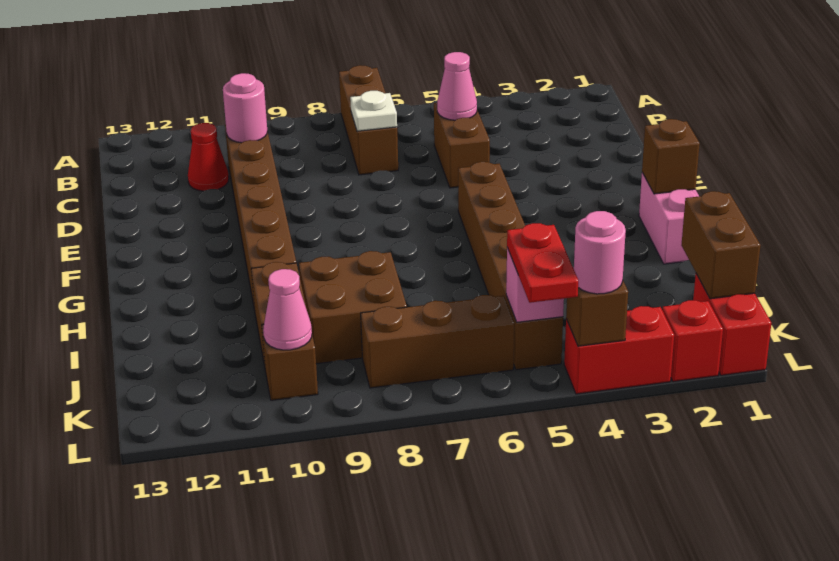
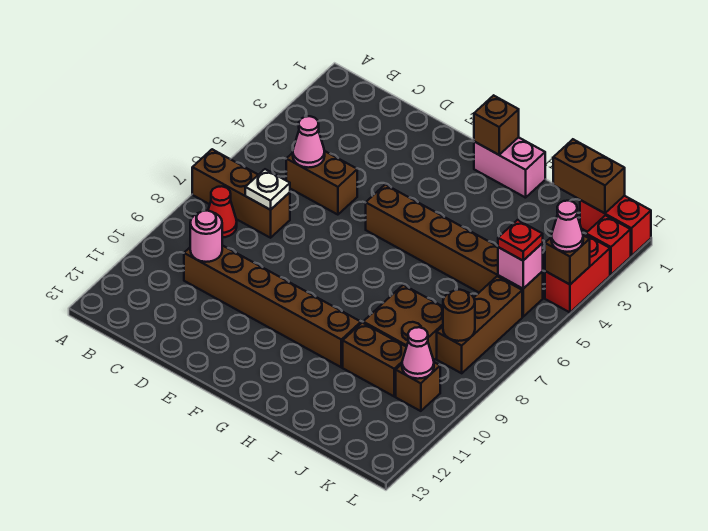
red 1x1 cone [188,123,229,191] -> red 1x1 cone moved to [208,186,237,238]
red 1x2 plate [507,223,578,303] -> red 1x1 plate [498,220,543,260]
none -> brown 1x1 round brick [443,290,475,341]
pink 1x1 round brick [573,211,626,294] -> pink 1x1 cone [551,201,583,252]

